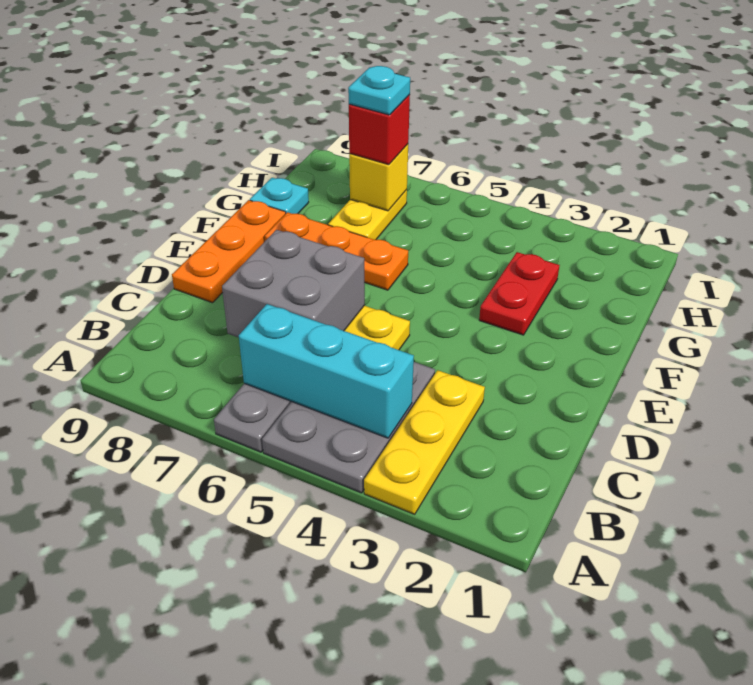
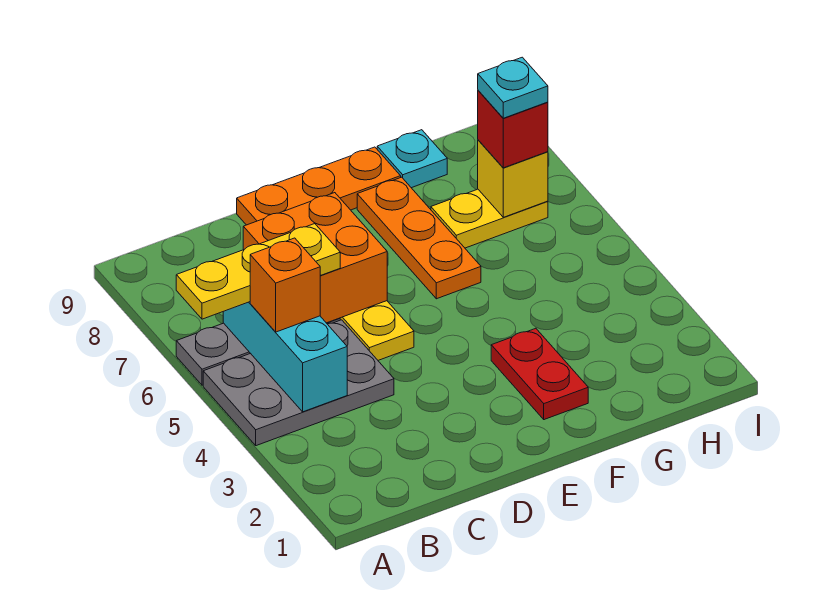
yellow 1x3 plate [364,370,485,514] -> yellow 1x3 plate moved to [176,224,340,319]
none -> orange 1x1 brick [250,238,320,332]
grey 2x2 brick [222,230,365,337] -> orange 2x2 brick [243,193,387,323]
red 1x2 plate [479,252,560,335] -> red 1x2 plate turned to [491,328,588,420]

